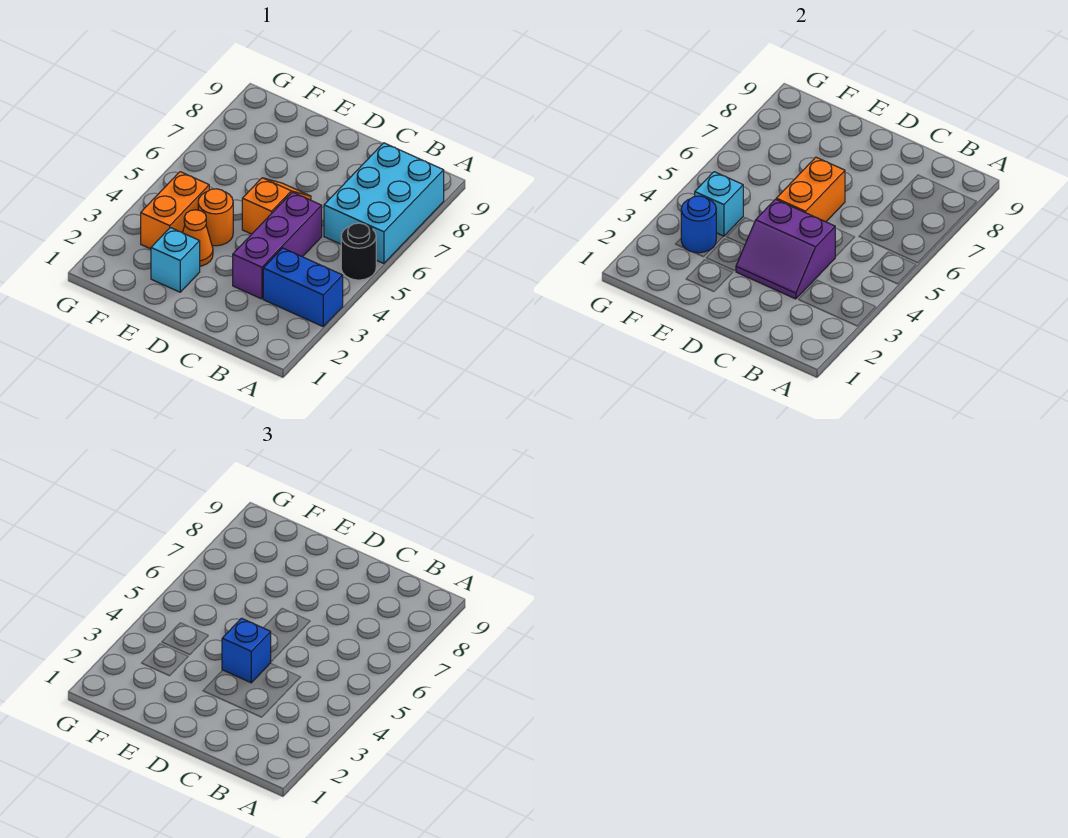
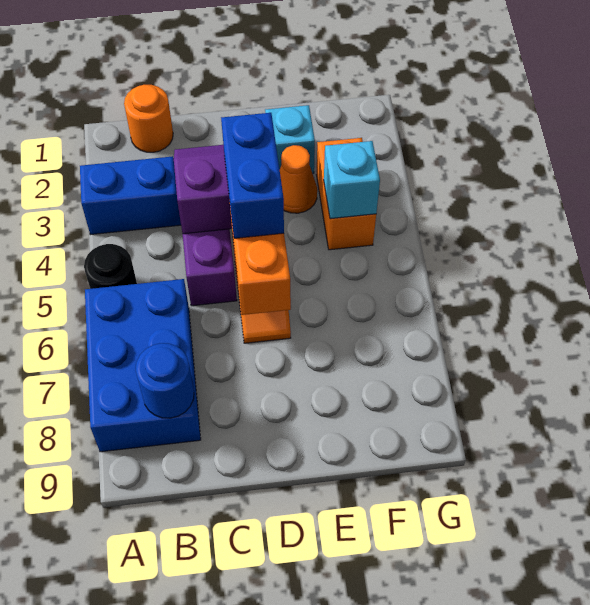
cyan 2x3 brick [324,143,444,263] -> blue 2x3 brick [85,279,201,452]
blue 1x1 brick [222,618,271,683] -> blue 1x2 brick [221,113,284,238]
orange 1x1 round brick [198,189,233,246] -> orange 1x1 round brick moved to [124,85,173,152]
blue 1x1 round brick [681,196,716,253] -> blue 1x1 round brick moved to [136,343,194,418]

